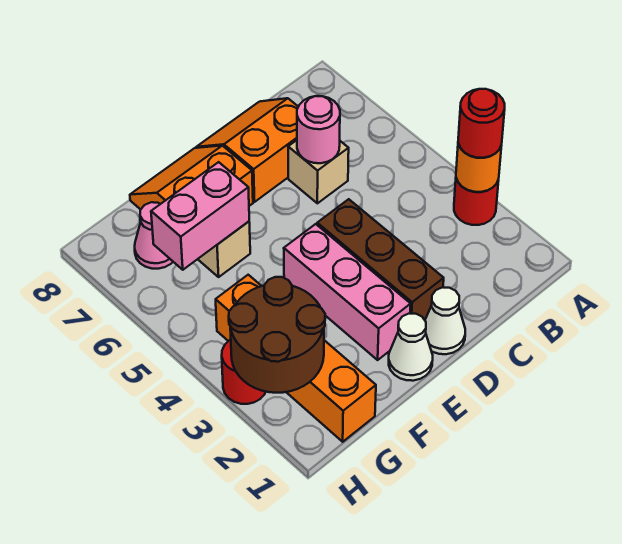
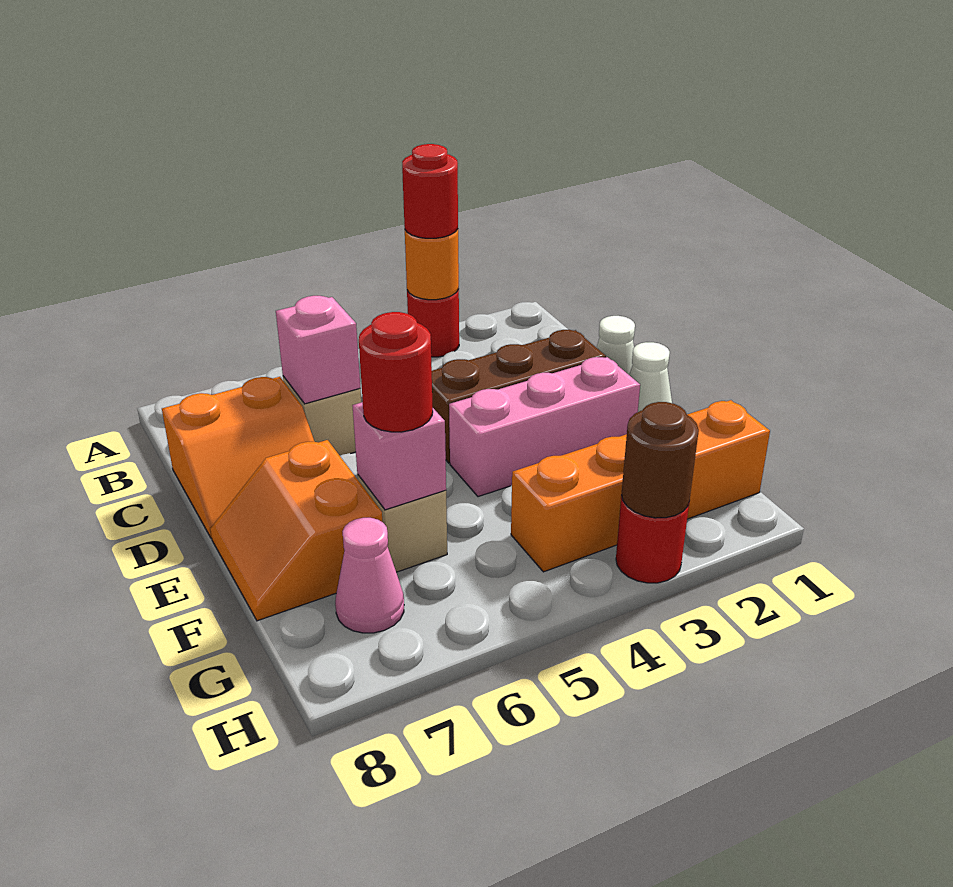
pink 1x1 round brick [297,96,340,163] -> pink 1x1 brick [276,296,360,404]
orange 2x2 slope [196,98,298,202] -> orange 2x2 slope turned to [162,377,314,538]
pink 1x2 brick [151,162,249,270] -> pink 1x1 brick [352,402,446,510]
none -> red 1x1 round brick [359,312,433,432]
brown 2x2 round brick [229,277,325,393] -> brown 1x1 round brick [622,402,699,518]

